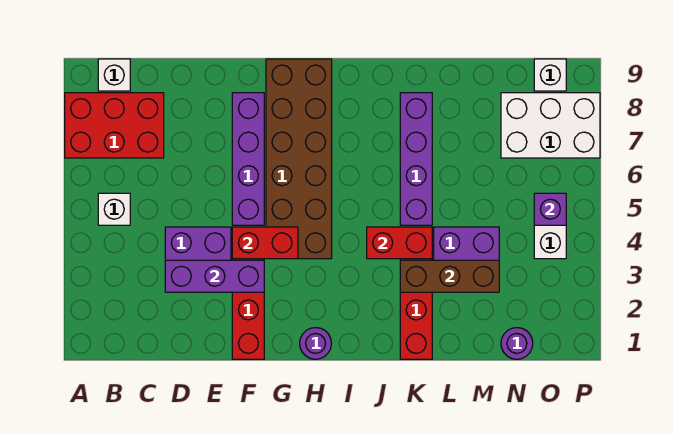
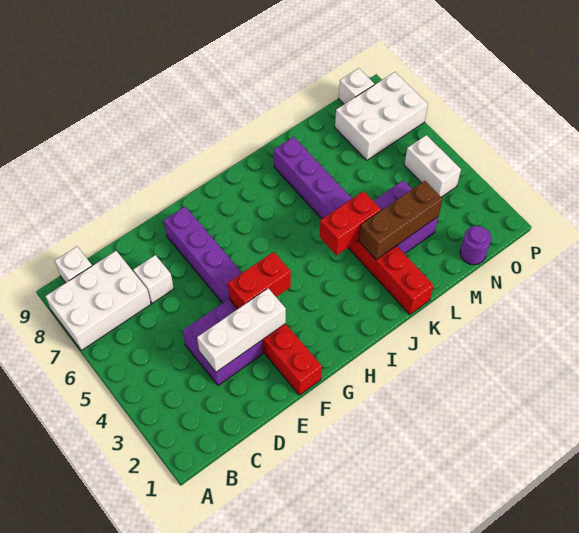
red 2x3 brick [65,93,164,158] -> white 2x3 brick [45,251,151,350]
white 1x1 brick [98,193,130,225] -> white 1x1 brick moved to [133,255,174,303]
purple 1x3 brick [165,260,264,292] -> white 1x3 brick [197,288,286,372]
brown 2x6 brick [266,59,332,259] -> none
purple 1x1 round brick [300,328,331,359] -> none
purple 1x1 brick [534,193,566,225] -> none

